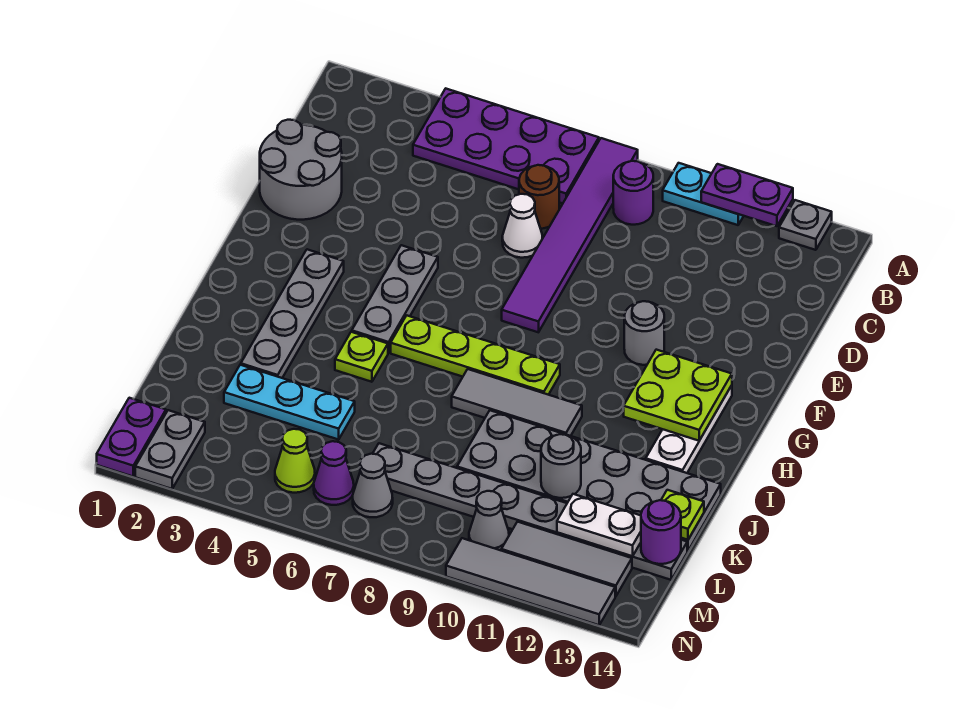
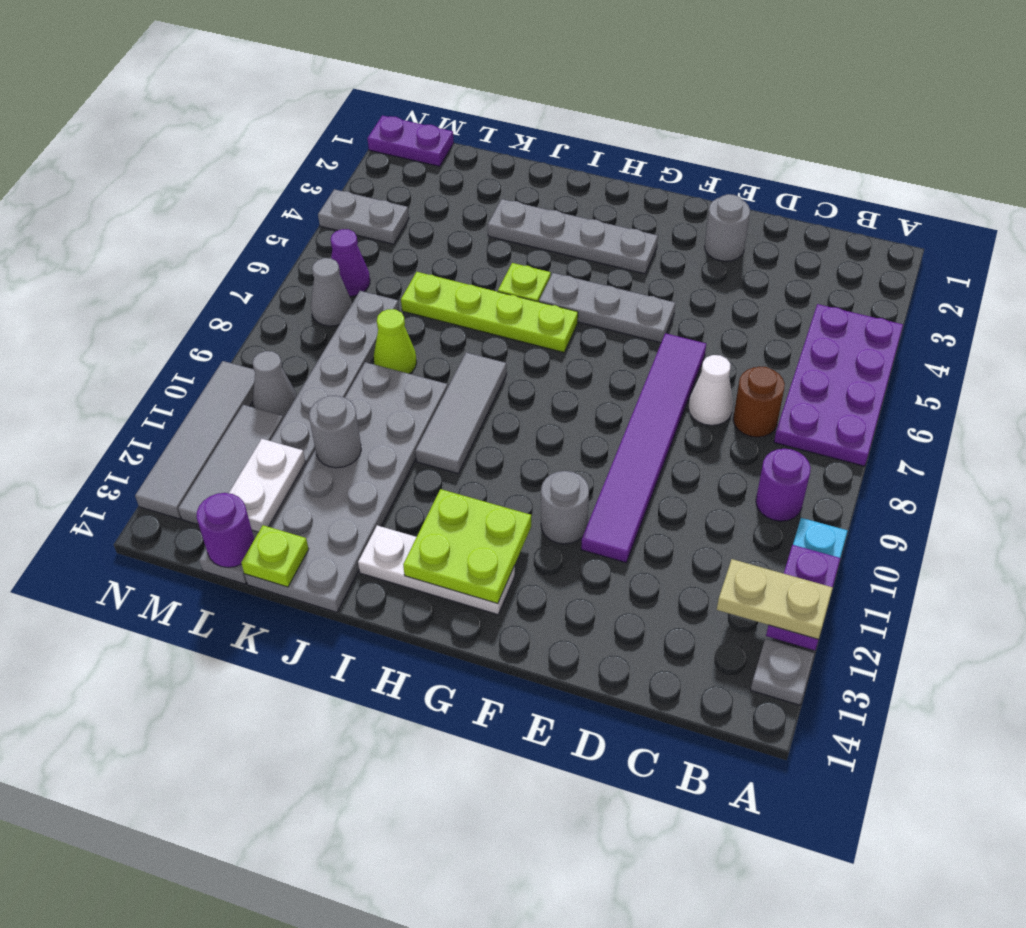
purple 1x6 tile [502,138,638,332] -> purple 1x6 tile turned to [581,333,706,563]
none -> tan 1x2 plate [717,559,833,639]
grey 2x2 round brick [260,120,342,220] -> grey 1x1 round brick [705,194,750,261]
lime 1x4 plate [391,315,560,395] -> lime 1x4 plate turned to [401,272,578,352]
cyan 1x3 plate [224,365,355,440] -> none
grey 1x2 plate [135,410,205,489] -> grey 1x2 plate moved to [318,189,409,244]
lime 1x1 cone [275,429,315,493] -> lime 1x1 cone moved to [374,309,417,374]

